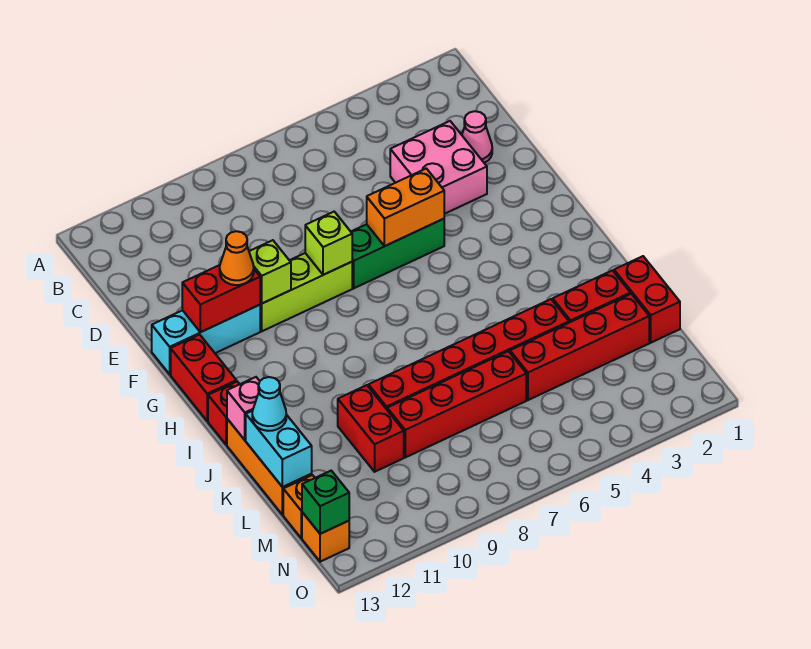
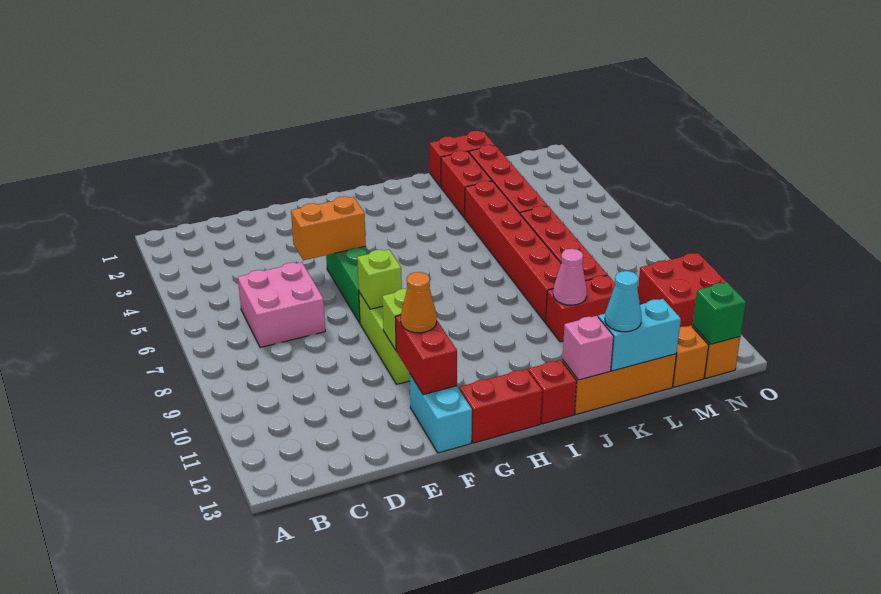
pink 1x1 cone [462,111,492,163] -> pink 1x1 cone moved to [553,249,587,305]
pink 2x2 brick [390,121,487,214] -> pink 2x2 brick moved to [238,262,325,348]
orange 1x2 brick [367,168,444,246] -> orange 1x2 brick turned to [291,196,366,260]
cyan 1x3 brick [152,305,260,374] -> cyan 1x2 brick [410,375,472,453]
none -> red 2x2 brick [638,253,726,327]

